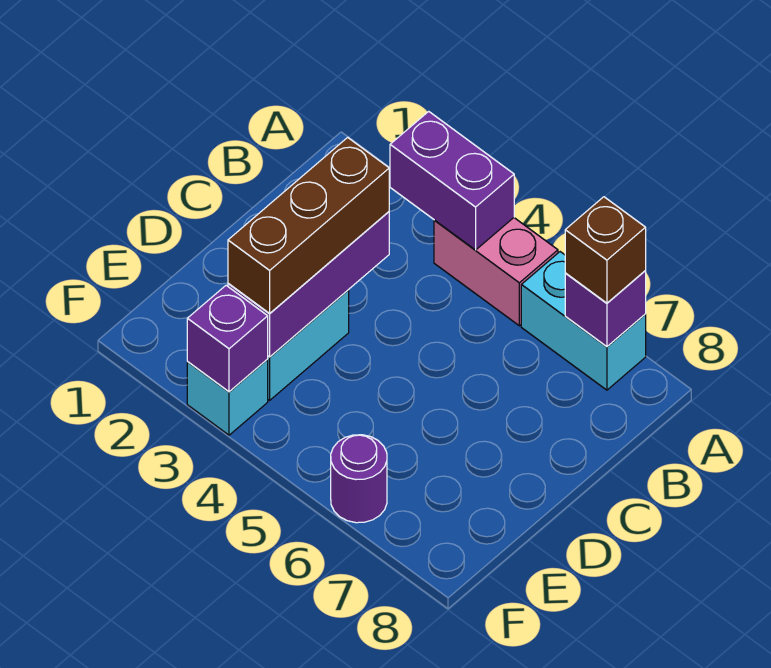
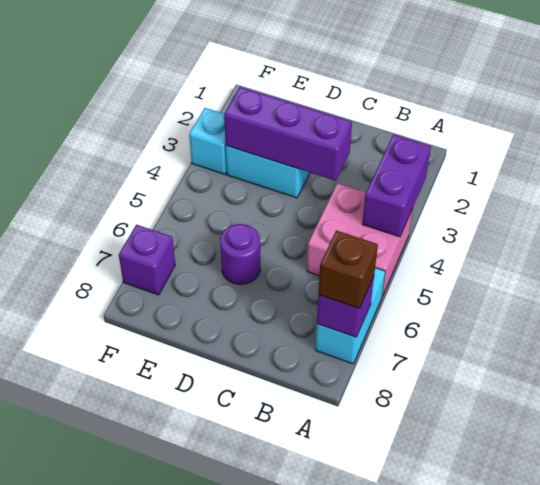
pink 1x2 brick [434,218,558,326] -> pink 2x2 brick [307,183,413,296]
brown 1x3 brick [228,137,389,314] -> none
purple 1x1 brick [187,285,268,392] -> purple 1x1 brick moved to [119,225,175,295]
purple 1x1 round brick [331,435,387,523] -> purple 1x1 round brick moved to [220,224,260,284]

